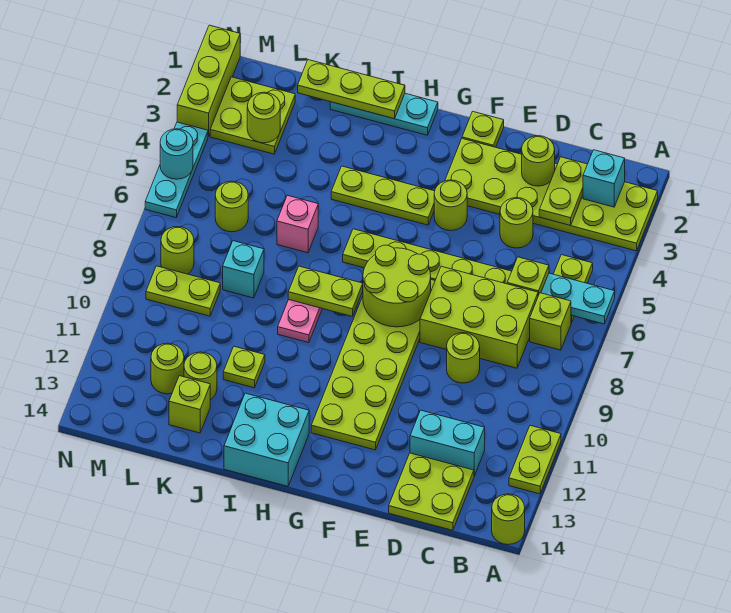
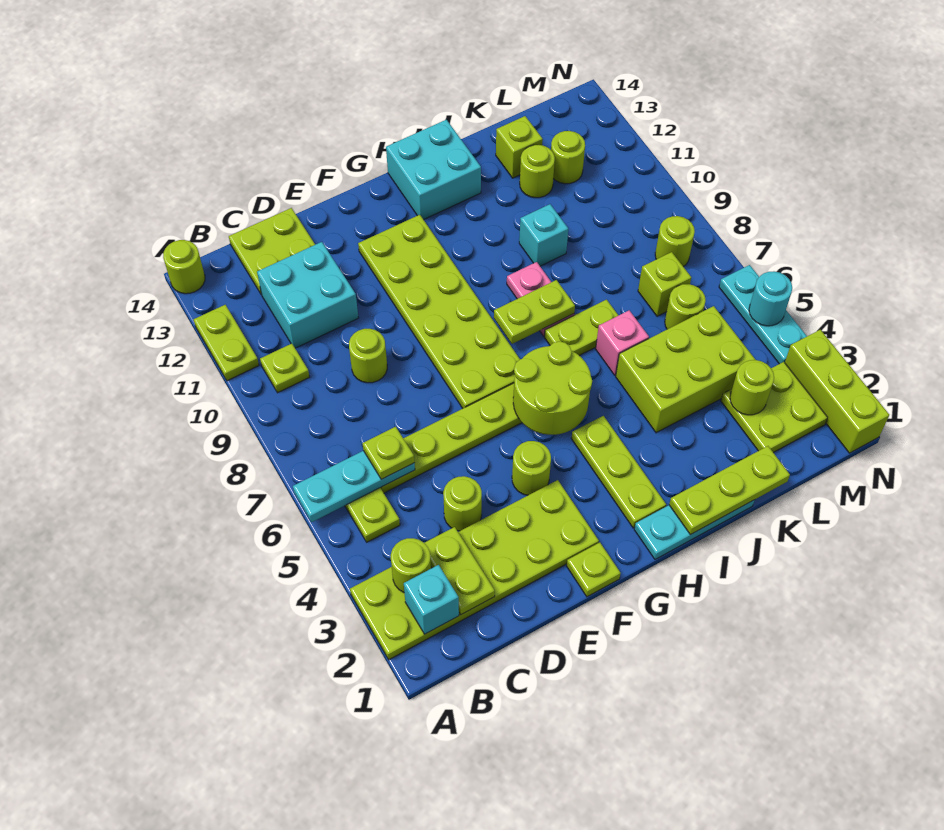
lime 1x1 brick [530,293,571,350] -> lime 1x1 brick moved to [638,252,691,316]
lime 2x3 brick [420,266,538,368] -> lime 2x3 brick moved to [616,306,755,433]
cyan 1x2 brick [410,410,485,476] -> cyan 2x2 brick [257,242,358,348]
lime 1x1 round brick [522,136,555,186] -> lime 1x1 round brick moved to [391,538,431,592]
lime 2x2 round brick [363,245,431,327] -> lime 2x2 round brick moved to [513,341,592,435]
lime 1x3 plate [331,166,435,225] -> lime 1x3 plate turned to [571,416,666,528]
lime 1x1 plate [223,346,265,388] -> lime 1x1 plate moved to [260,344,309,393]
cyan 1x1 brick [223,241,264,298] -> cyan 1x1 brick moved to [519,204,568,266]
lime 1x2 plate [146,266,220,316] -> lime 1x2 plate moved to [544,300,618,356]

